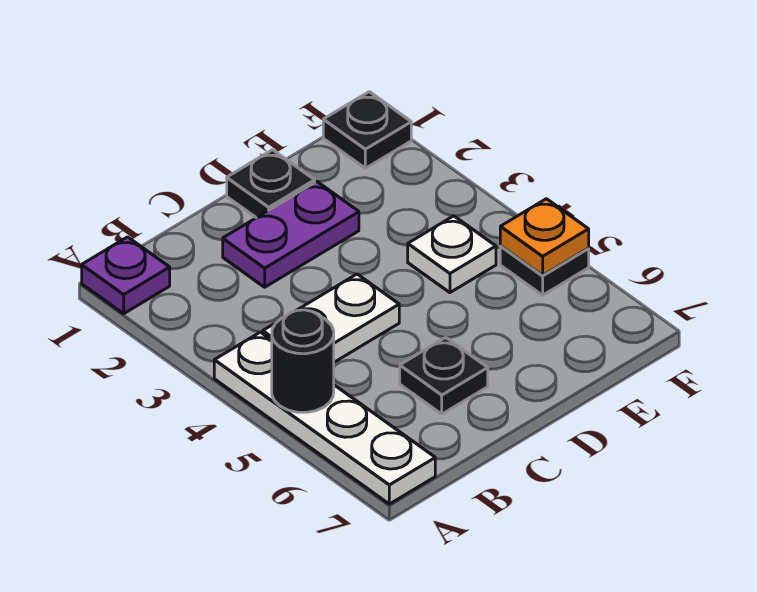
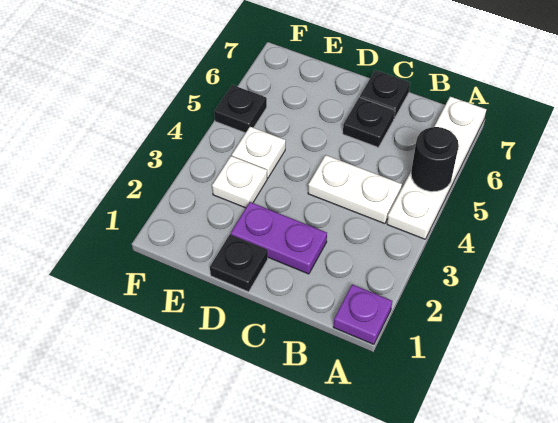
none -> white 1x1 plate [212,156,267,208]
black 1x1 plate [323,92,411,168] -> black 1x1 plate moved to [360,70,410,119]
orange 1x1 plate [500,199,589,275] -> none

